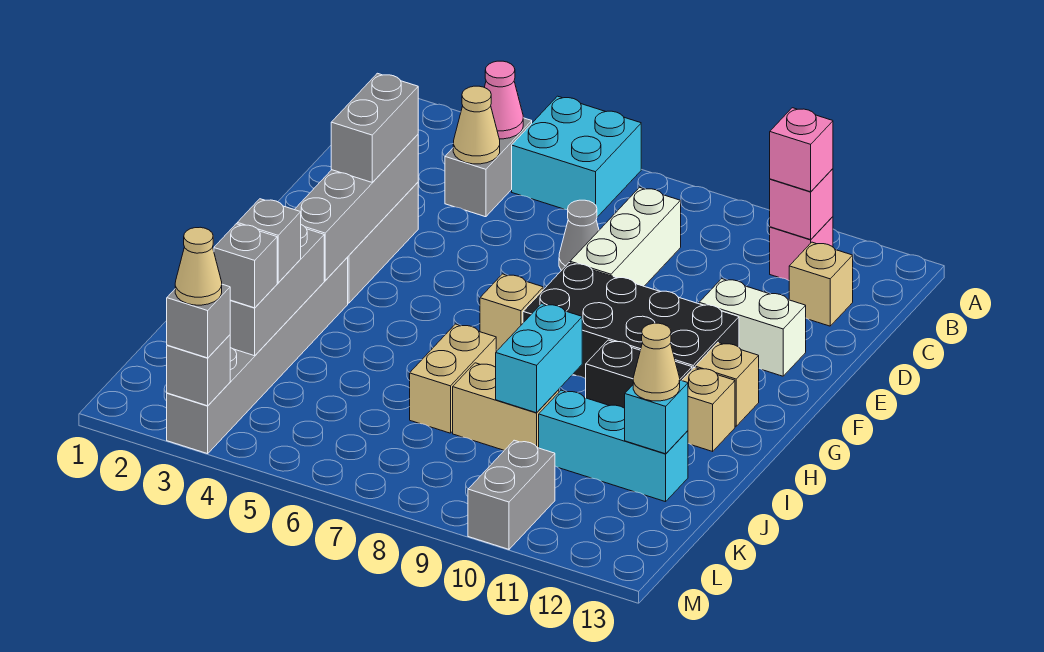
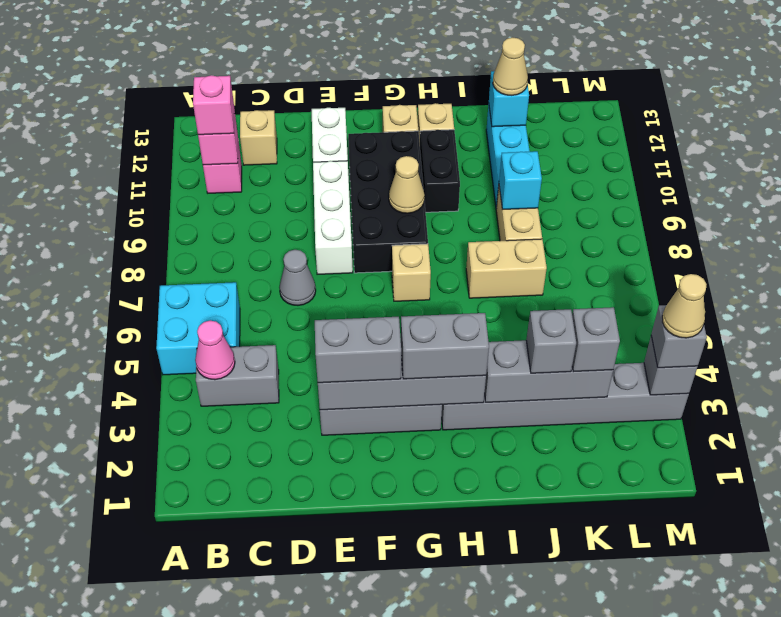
tan 1x1 cone [453,86,500,164] -> tan 1x1 cone moved to [389,156,425,213]
white 1x3 brick [570,187,681,286] -> white 1x3 brick turned to [313,161,353,274]
cyan 1x2 brick [496,304,582,413] -> cyan 1x1 brick [499,151,542,210]
grey 1x2 brick [468,440,555,549] -> grey 1x2 brick moved to [401,313,489,379]

